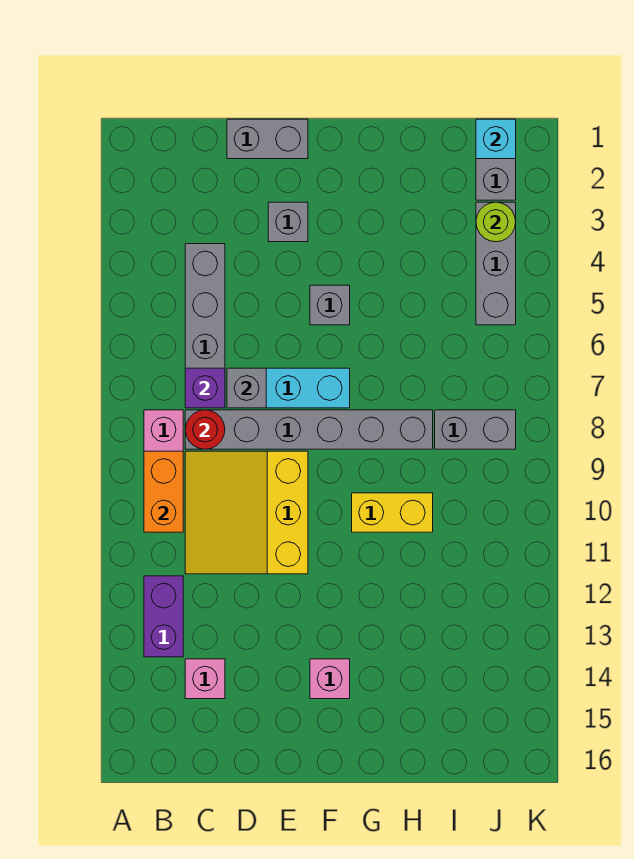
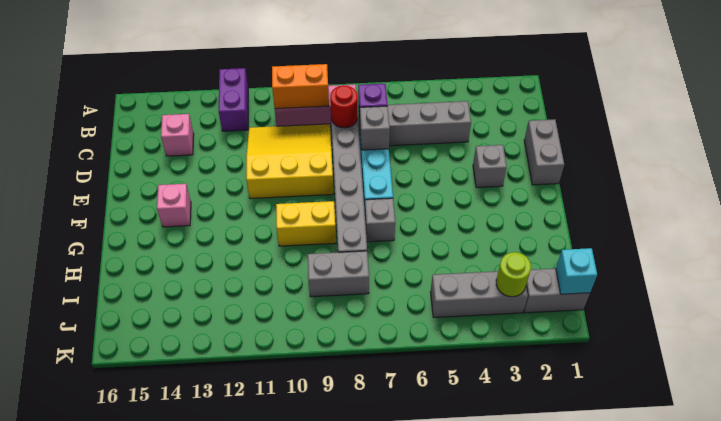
purple 1x2 brick [144,576,183,657] -> purple 1x2 brick turned to [219,68,248,131]
grey 1x1 brick [310,285,350,325] -> grey 1x1 brick moved to [365,198,395,242]
yellow 1x2 brick [352,493,433,532] -> yellow 1x2 brick turned to [276,201,336,246]
grey 1x2 brick [435,410,516,449] -> grey 1x2 brick turned to [308,251,369,297]

